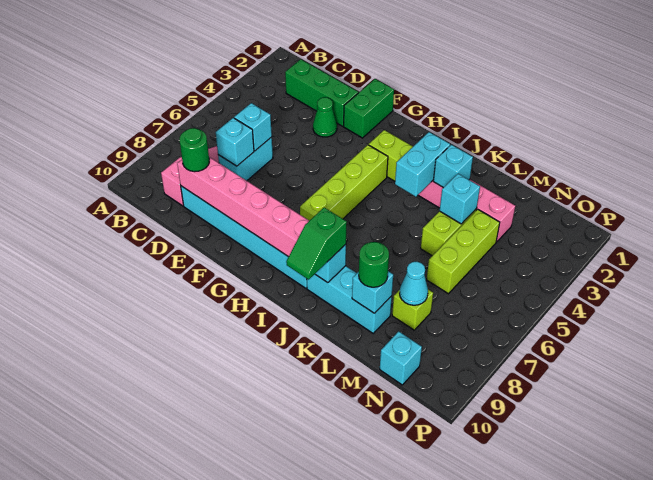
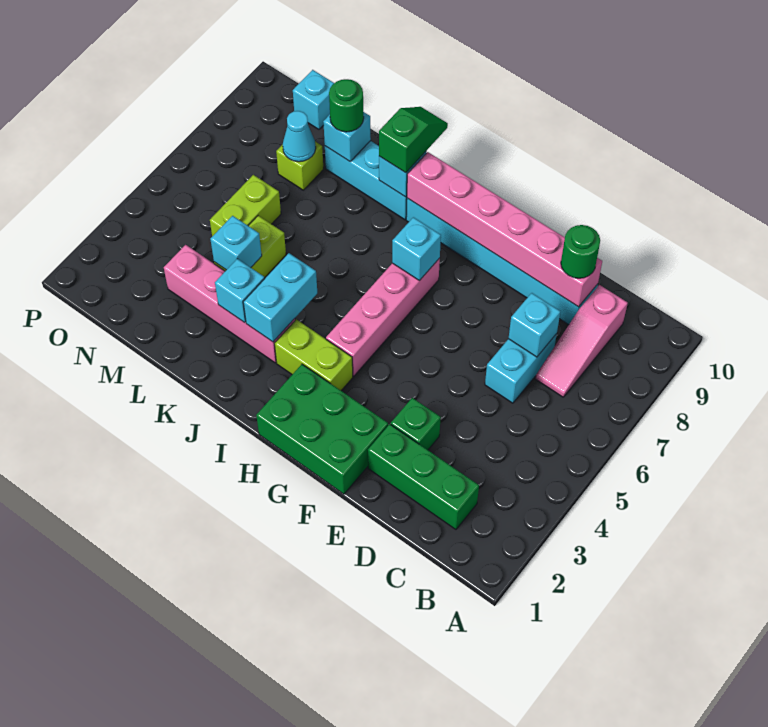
cyan 1x1 brick [234,103,272,151] -> cyan 1x1 brick moved to [392,217,441,281]
green 1x1 cone [313,98,337,137] -> green 1x1 brick [391,398,441,450]
green 1x2 brick [344,79,394,138] -> green 2x3 brick [256,364,388,494]
lime 1x4 brick [300,145,388,221] -> pink 1x4 brick [326,258,440,376]
lime 1x3 brick [427,209,500,294] -> lime 1x2 brick [210,175,281,236]

